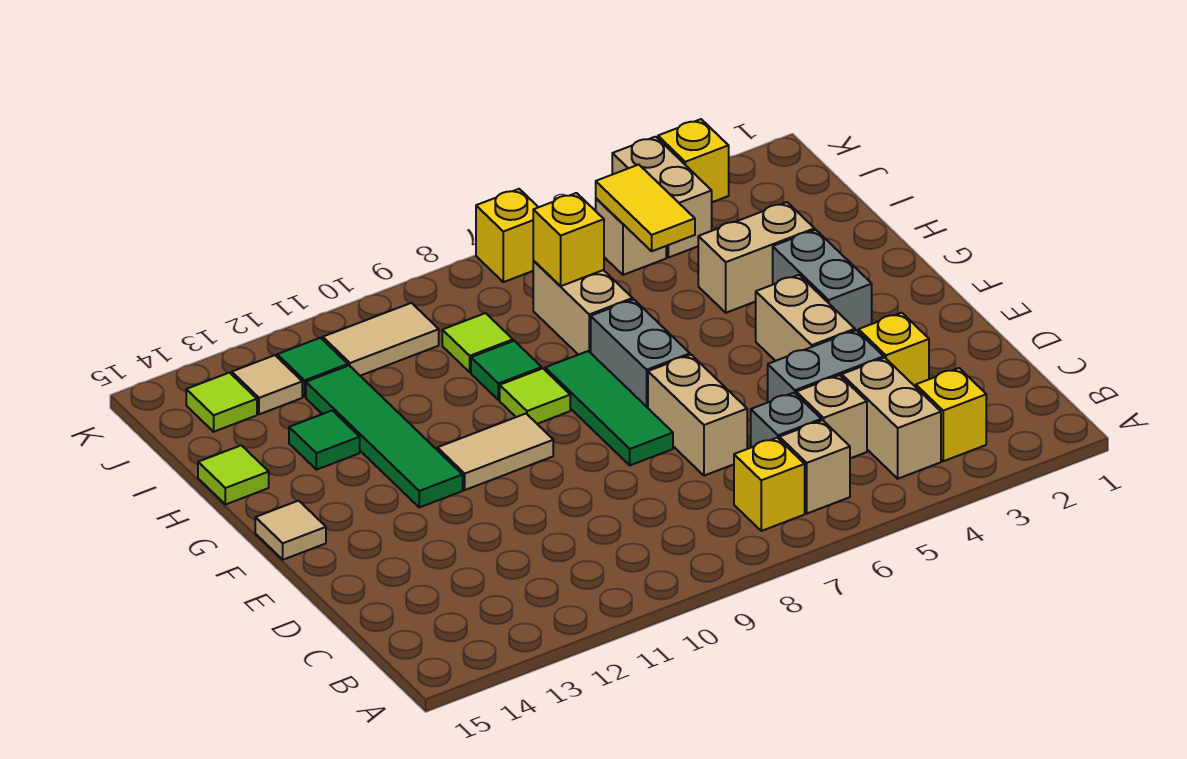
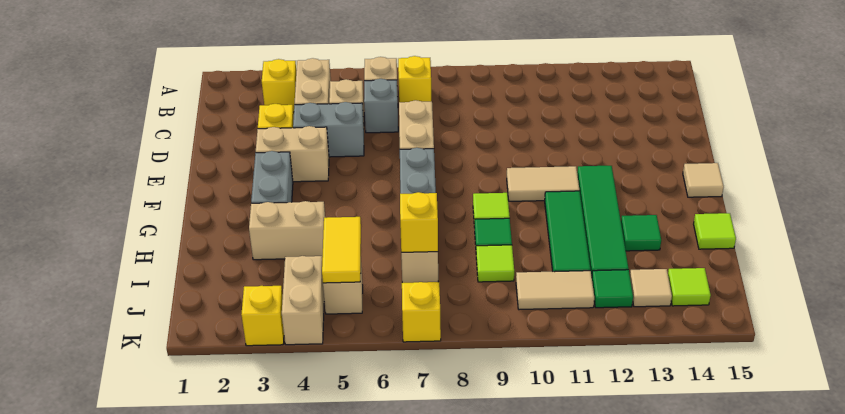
tan 1x2 brick [756,275,855,361] -> tan 1x2 brick turned to [256,126,329,182]
green 1x3 tile [545,351,673,465] -> green 1x3 tile moved to [545,191,590,272]

